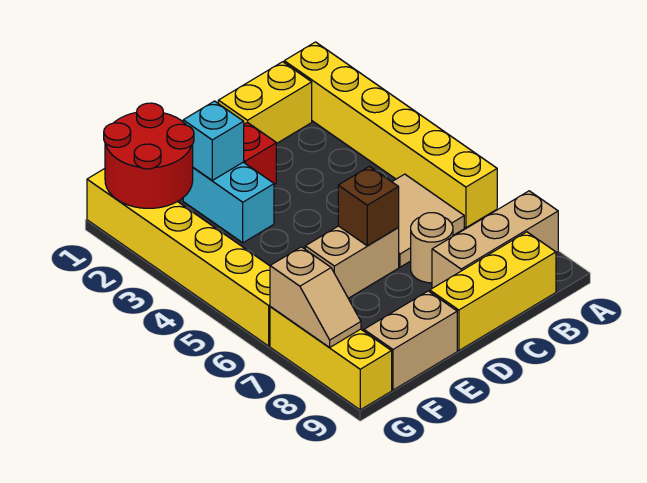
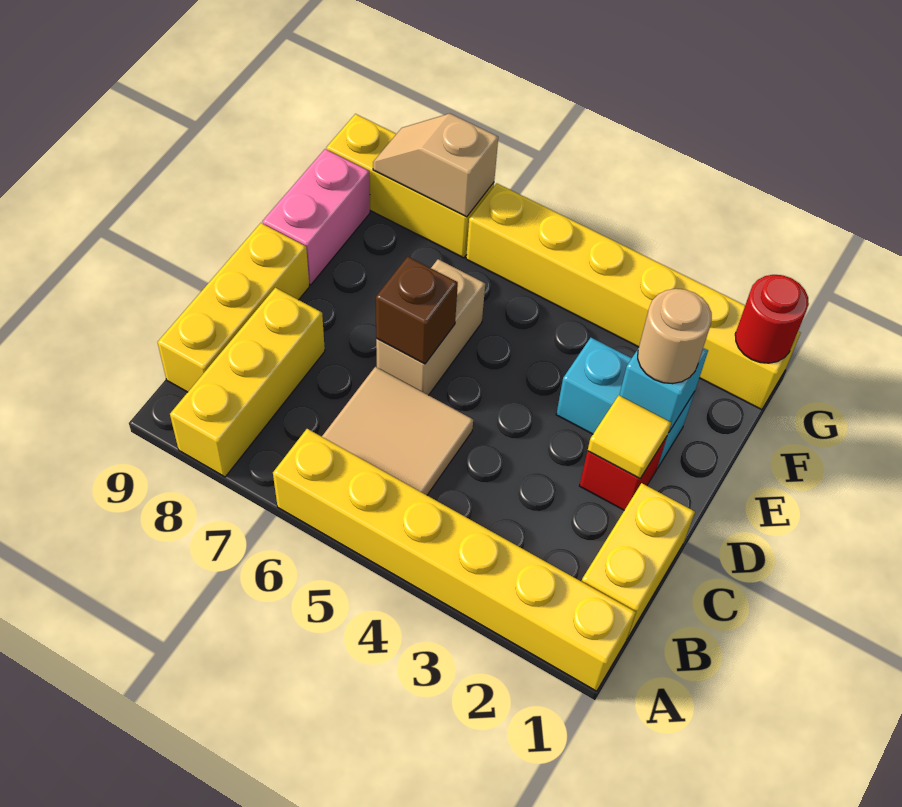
tan 1x3 brick [432,191,558,288] -> yellow 1x3 brick [170,288,325,477]
tan 1x1 round brick [411,213,453,283] -> tan 1x1 round brick moved to [638,289,712,384]
none -> yellow 1x1 tile [588,395,671,478]
tan 1x2 brick [364,291,457,390] -> pink 1x2 brick [262,149,370,285]
red 2x2 round brick [104,103,194,208] -> red 1x1 round brick [735,275,809,363]

